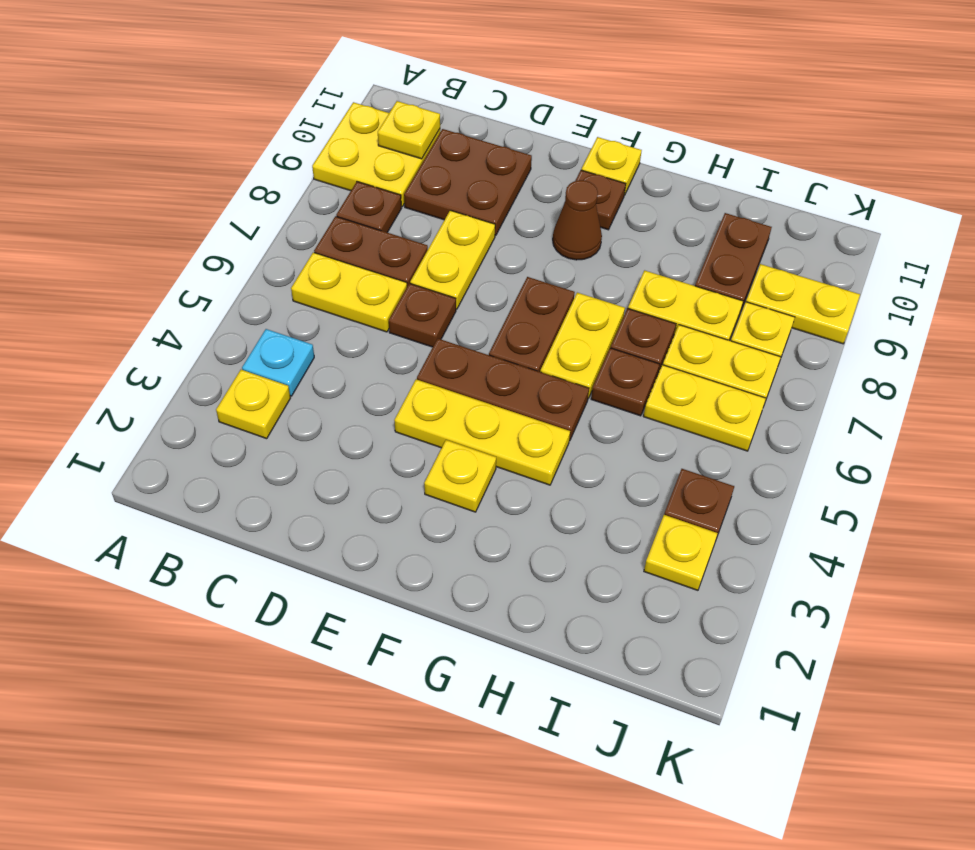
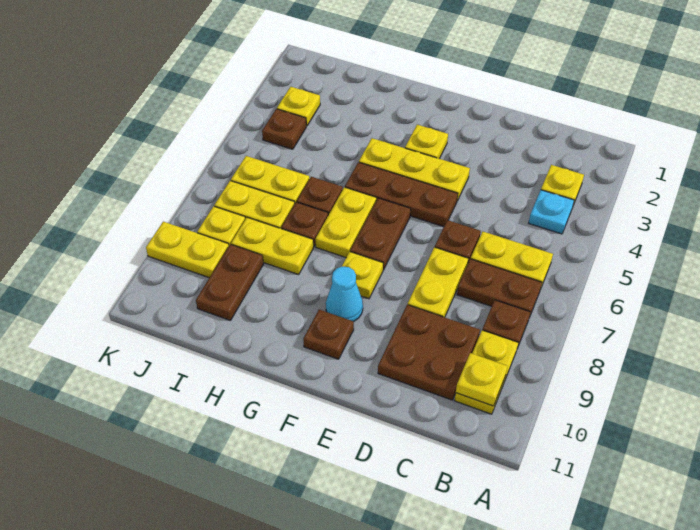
yellow 2x2 plate [312,102,440,207] -> yellow 1x2 plate [455,330,518,414]
brown 1x1 cone [553,180,602,260] -> cyan 1x1 cone [326,267,363,322]
yellow 1x1 plate [581,137,642,195] -> yellow 1x1 plate moved to [342,252,383,299]

